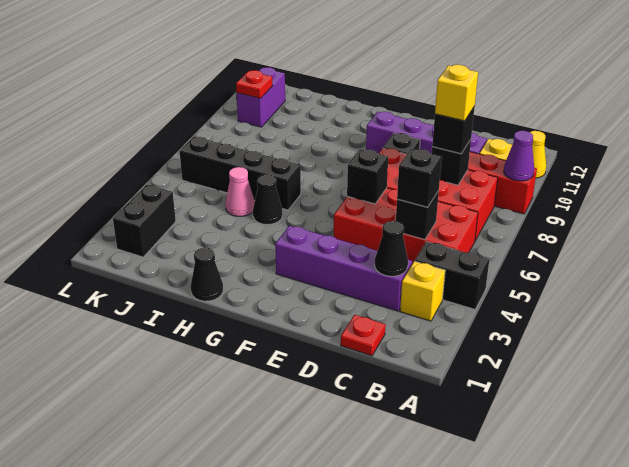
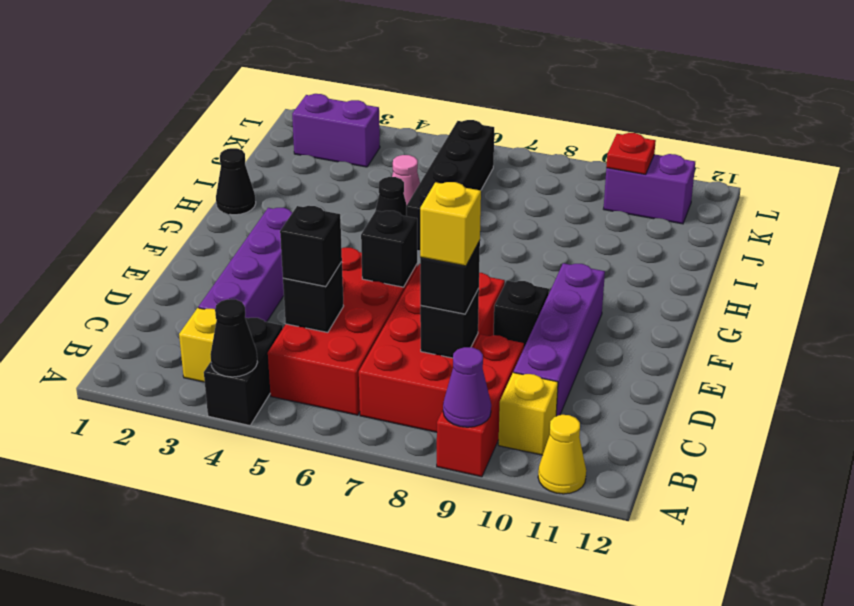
red 1x1 plate [341,315,386,356] -> none
black 1x1 cone [375,221,408,276] -> black 1x1 cone moved to [210,299,257,377]
black 1x2 brick [113,184,176,257] -> purple 1x2 brick [292,94,380,167]

